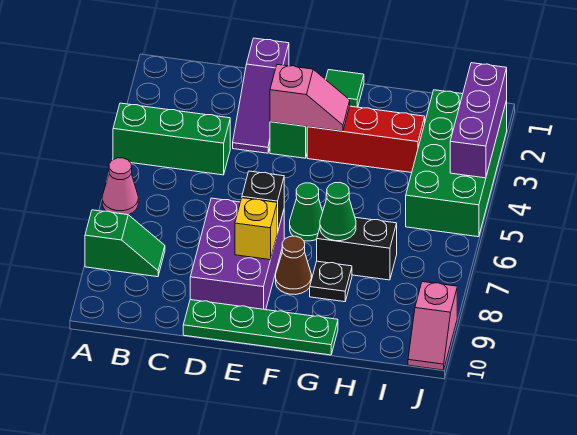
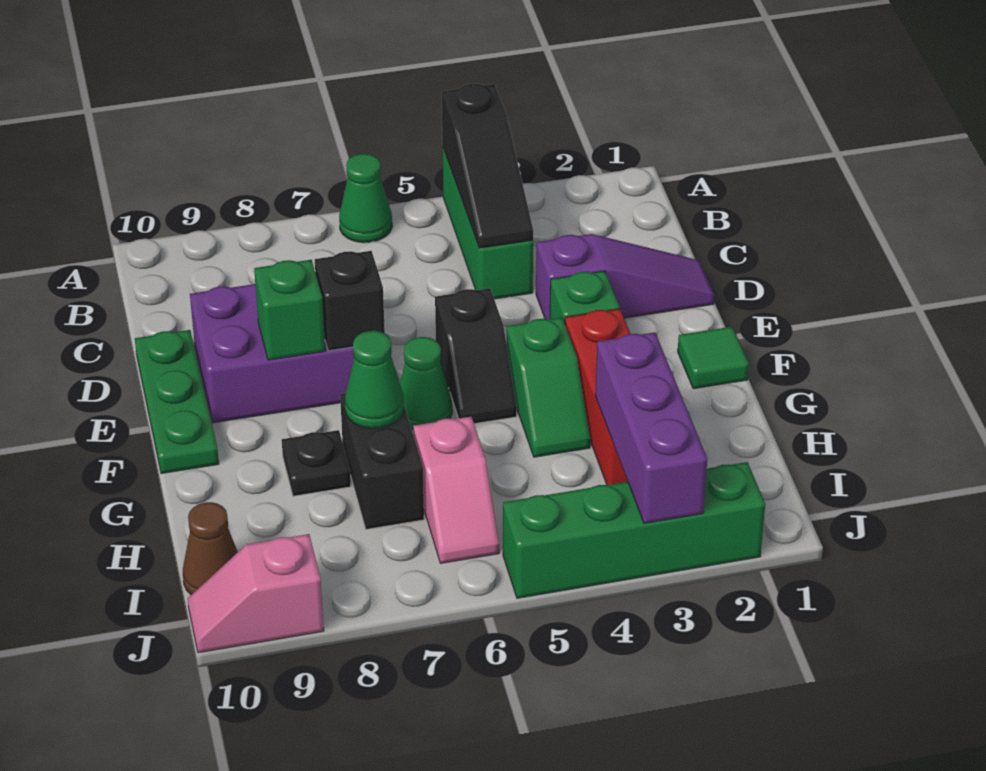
none -> black 1x3 slope [442,84,533,248]
pink 1x1 cone [102,158,138,215] -> green 1x1 cone [339,154,392,243]
green 1x2 slope [85,210,165,277] -> green 1x2 slope moved to [507,318,590,457]
purple 1x3 slope [233,38,289,153] -> purple 1x3 slope turned to [536,234,715,320]
green 1x4 plate [183,300,338,355] -> green 1x3 plate [135,330,219,474]
pink 1x2 slope [270,64,350,131] -> pink 1x2 slope moved to [413,417,499,563]
none -> black 1x2 slope [435,288,517,424]
yellow 1x1 brick [235,198,277,260] -> green 1x1 brick [254,260,325,360]
brown 1x1 cone [276,236,312,295] -> brown 1x1 cone moved to [183,502,238,595]
green 2x4 brick [406,90,507,237] -> green 1x4 brick [503,462,765,598]
purple 1x3 brick [450,63,507,178] -> purple 1x3 brick turned to [595,332,707,523]

